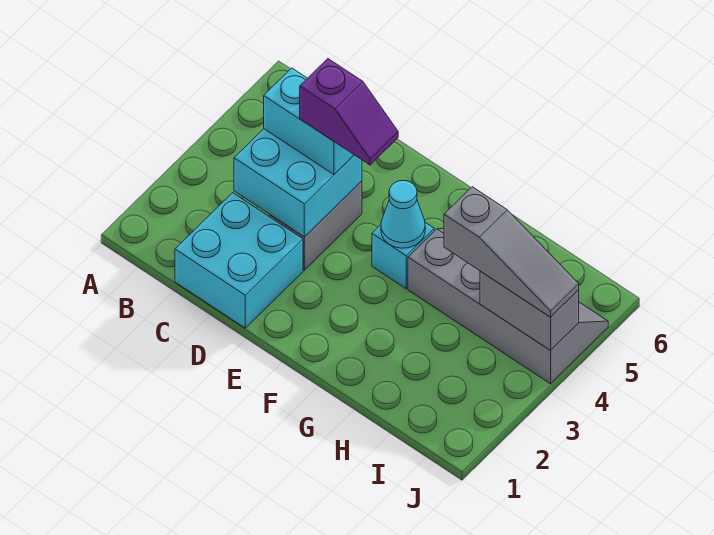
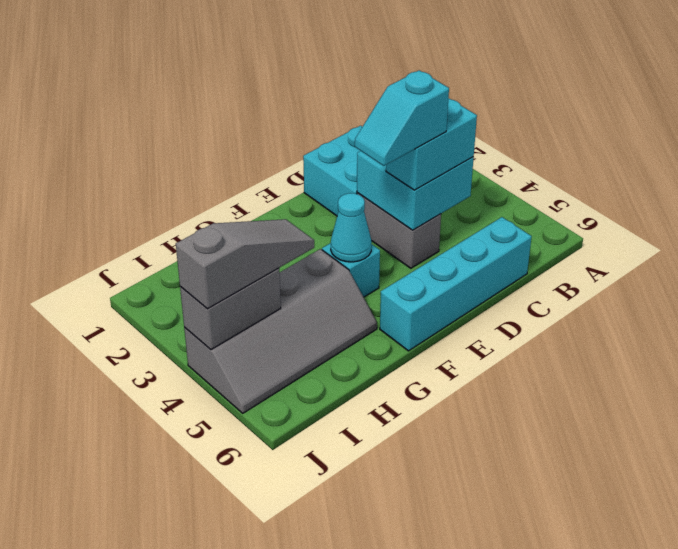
none -> cyan 1x4 brick [380,217,532,351]
purple 1x2 slope [300,59,398,165] -> cyan 1x2 slope [355,70,449,166]
grey 1x3 slope [444,187,579,317] -> grey 1x3 slope turned to [176,219,314,309]

